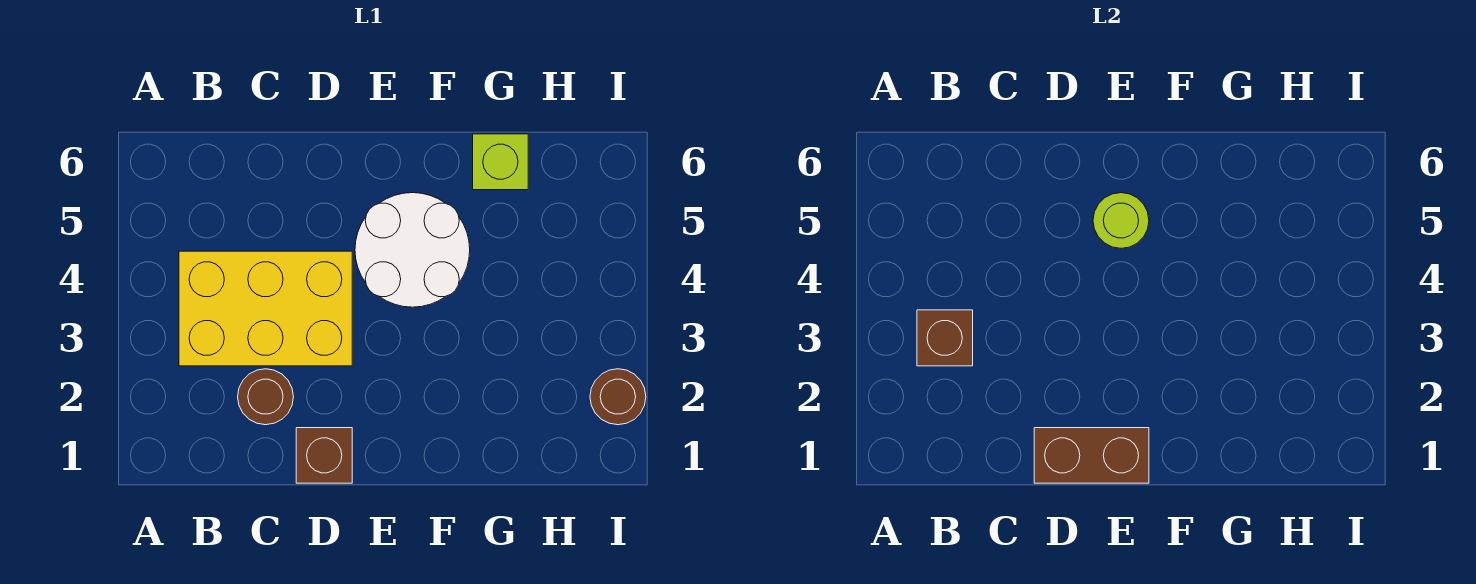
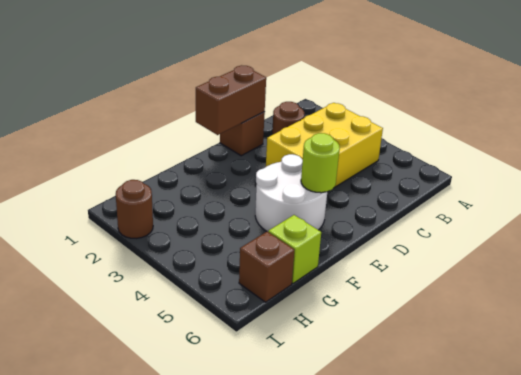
brown 1x1 brick [917,310,973,366] -> brown 1x1 brick moved to [239,232,294,302]

